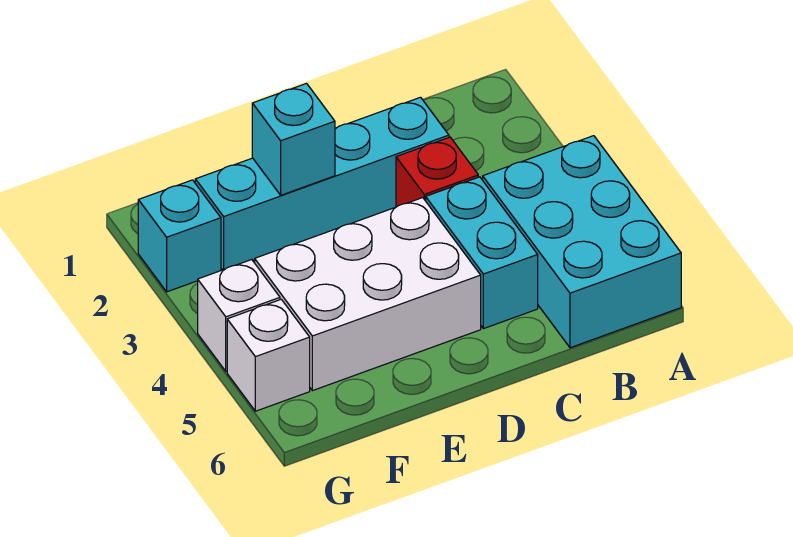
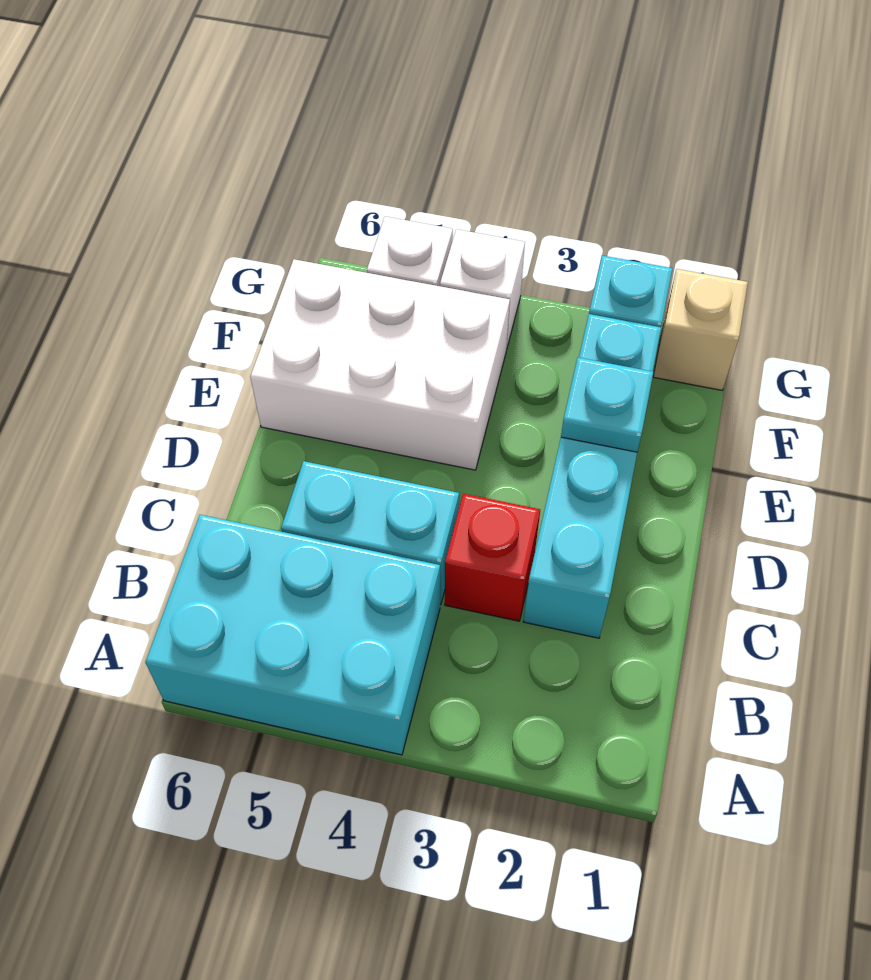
white 2x3 brick [255,198,481,391] -> white 2x3 brick turned to [250,259,510,470]
cyan 1x1 brick [252,84,335,195] -> cyan 1x1 plate [561,358,653,452]
none -> tan 1x1 brick [653,269,748,390]

